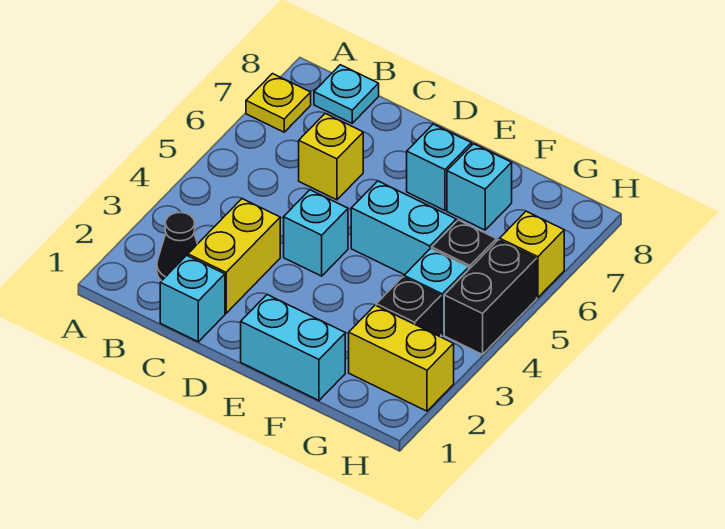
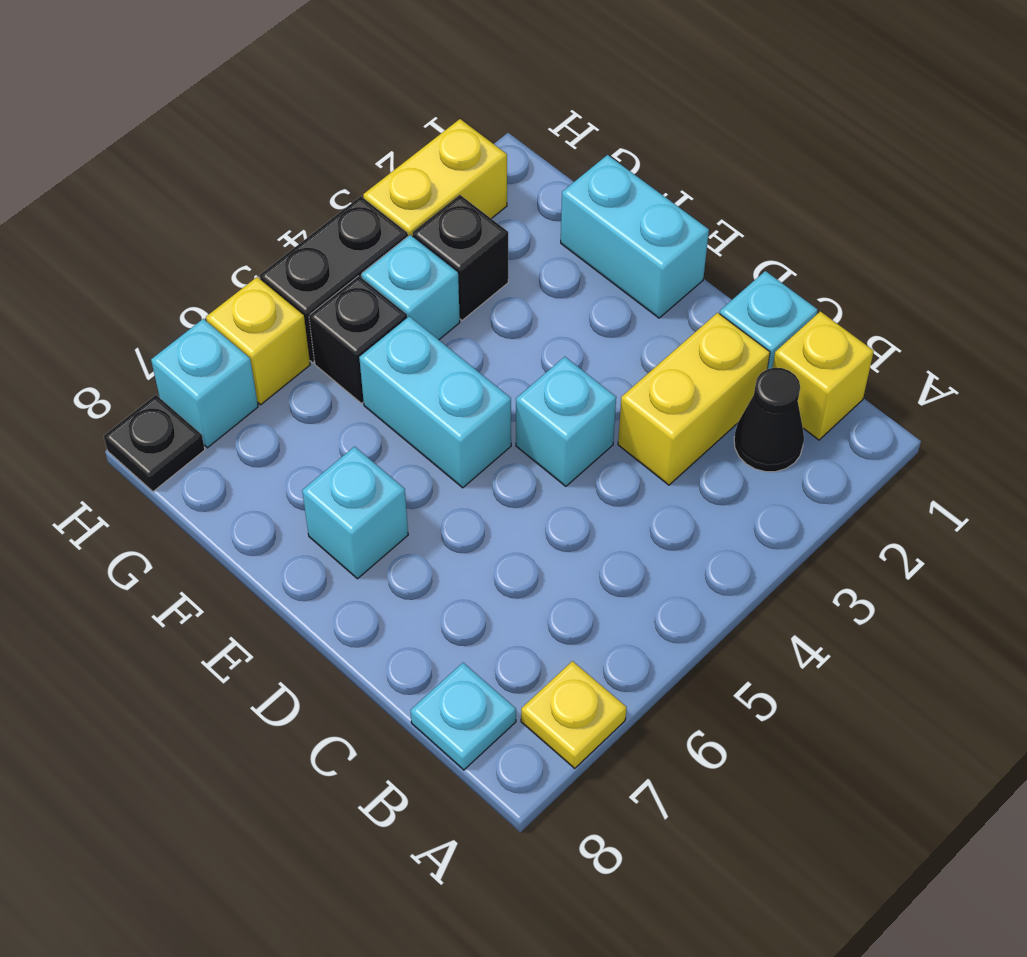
yellow 1x1 brick [299,114,363,200] -> yellow 1x1 brick moved to [773,311,874,440]
cyan 1x1 brick [447,144,512,230] -> cyan 1x1 brick moved to [151,319,258,448]
yellow 1x2 brick [349,305,454,411] -> yellow 1x2 brick turned to [363,119,507,237]
none -> black 1x1 plate [104,395,205,492]

